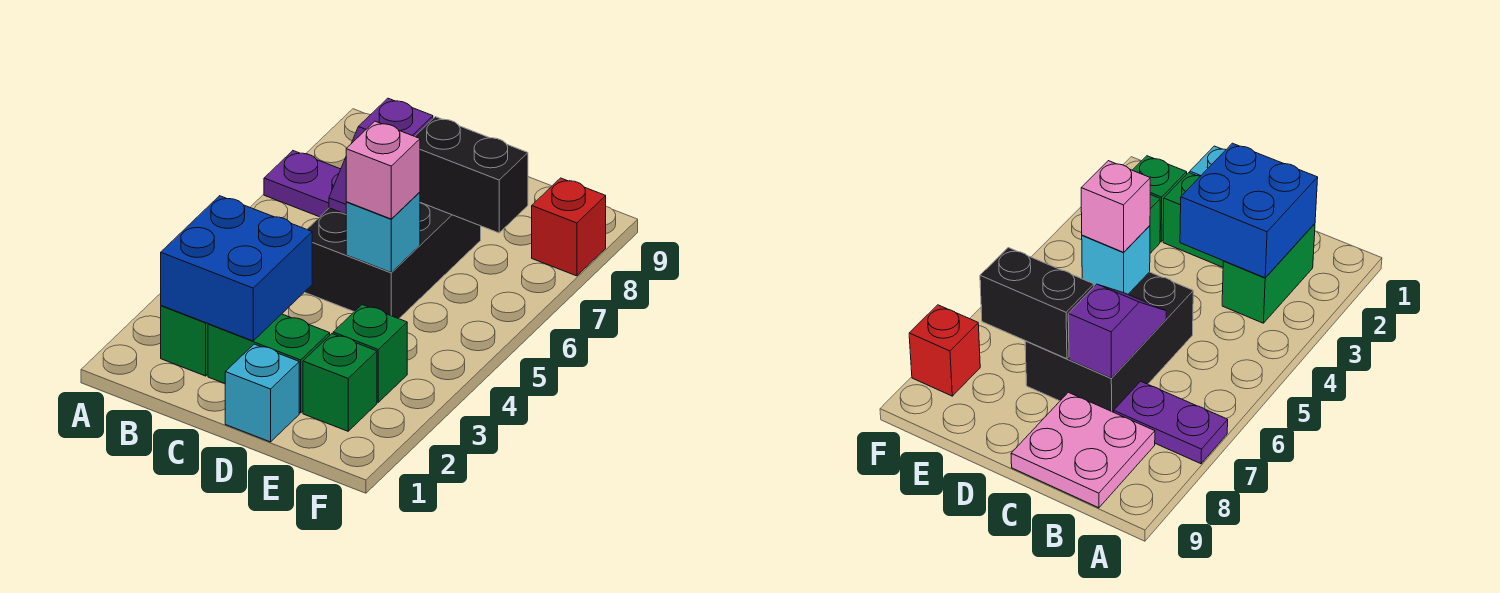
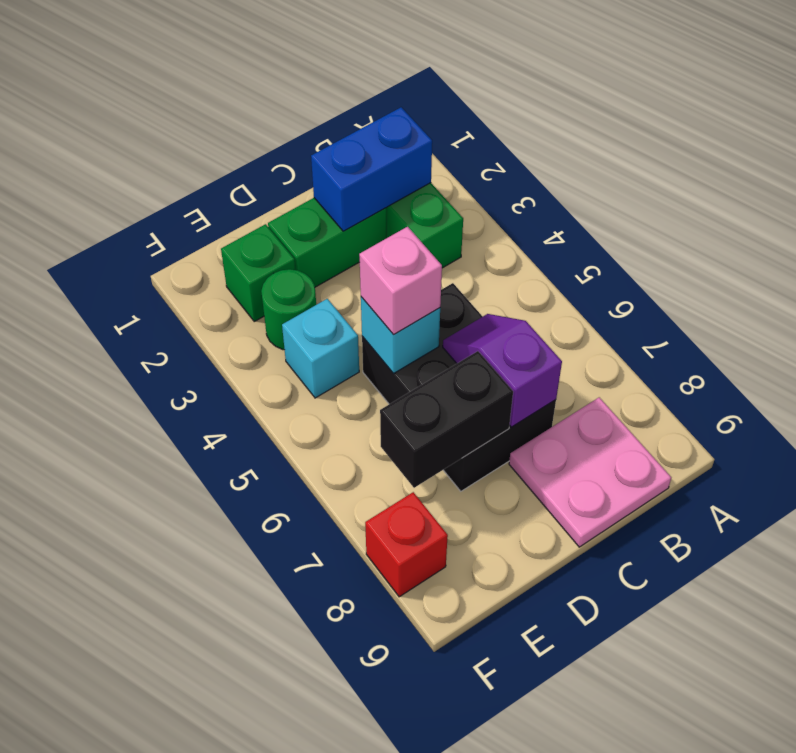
purple 1x2 plate [264,151,341,217] -> none
blue 2x2 brick [161,196,312,341] -> blue 1x2 brick [311,107,432,231]
cyan 1x1 brick [225,344,299,442] -> cyan 1x1 brick moved to [282,299,359,398]
green 1x1 brick [333,305,407,402] -> green 1x1 round brick [261,269,316,350]

